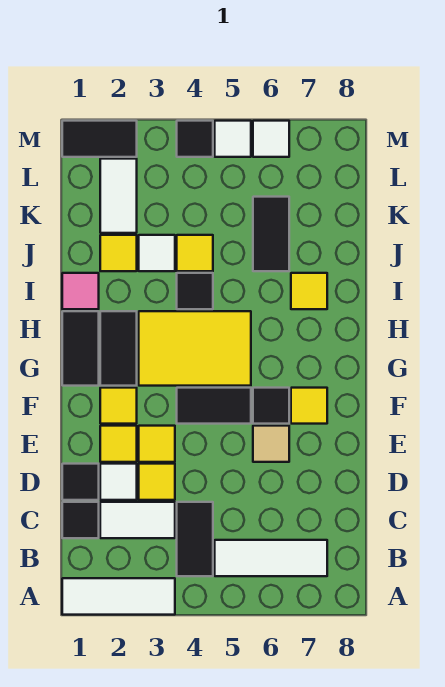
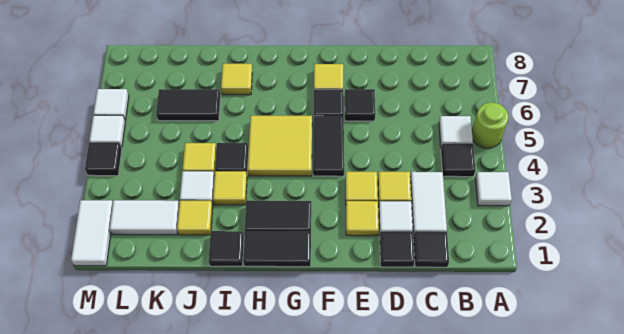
white 1x3 tile [62,578,175,615] -> white 1x1 tile [475,172,512,206]
none -> lime 1x1 round brick [472,102,509,148]
black 1x2 tile [177,502,213,576] -> black 1x1 tile [441,143,476,177]
white 1x3 tile [215,540,327,576] -> white 1x1 tile [439,116,473,147]
tan 1x1 tile [253,426,289,462] -> black 1x1 tile [345,89,375,121]
yellow 1x1 tile [100,388,137,424] -> yellow 1x1 tile moved to [213,171,247,205]
yellow 2x3 tile [139,311,251,386] -> yellow 2x2 tile [248,116,312,176]
pink 1x1 tile [62,273,99,309] -> black 1x1 tile [209,231,244,266]
black 1x2 tile [62,121,137,157] -> white 1x2 tile [71,200,113,266]

